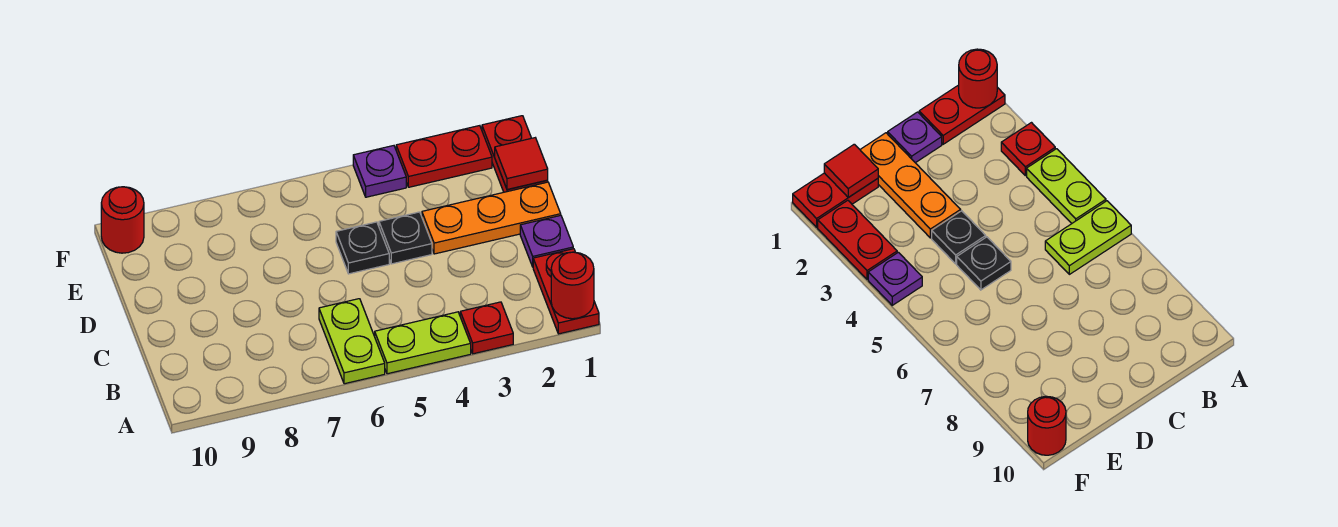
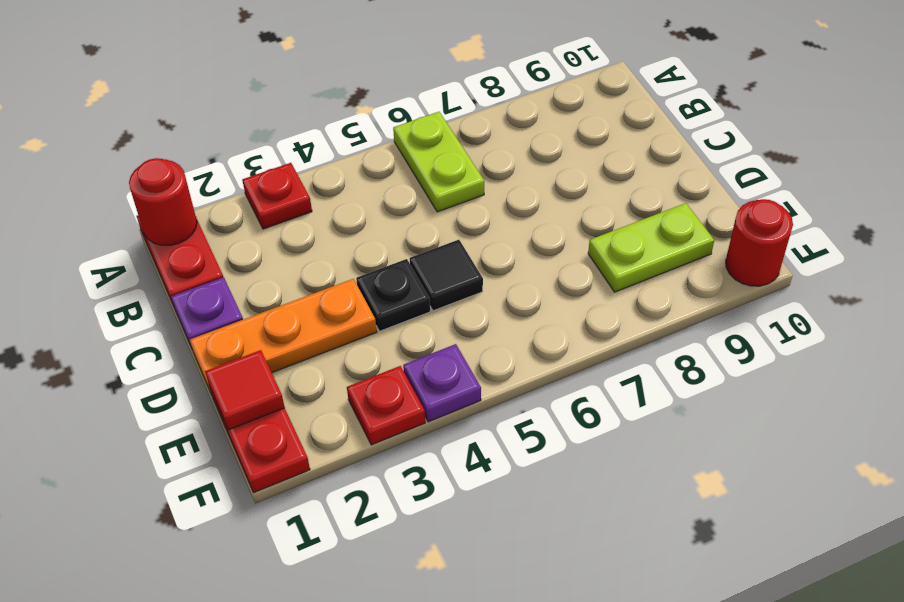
lime 1x2 plate [375,312,471,374] -> lime 1x2 plate moved to [588,203,714,292]
black 1x1 plate [336,222,389,274] -> black 1x1 tile [410,240,483,311]
red 1x2 plate [396,126,492,187] -> red 1x1 plate [347,366,425,445]

